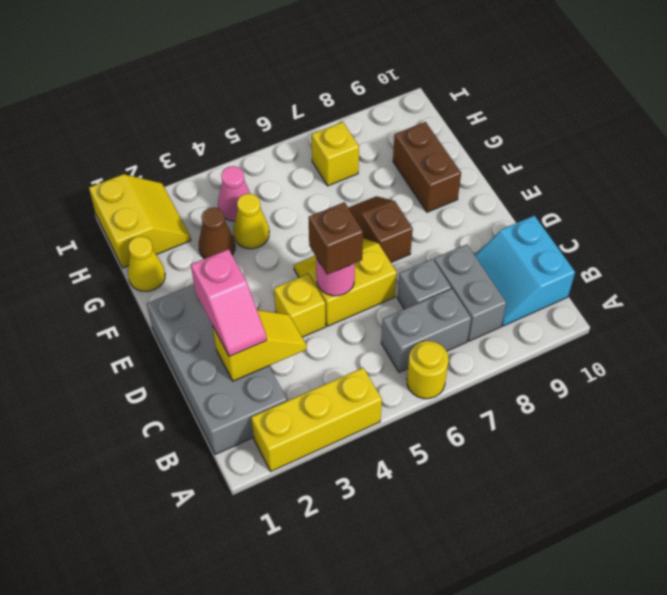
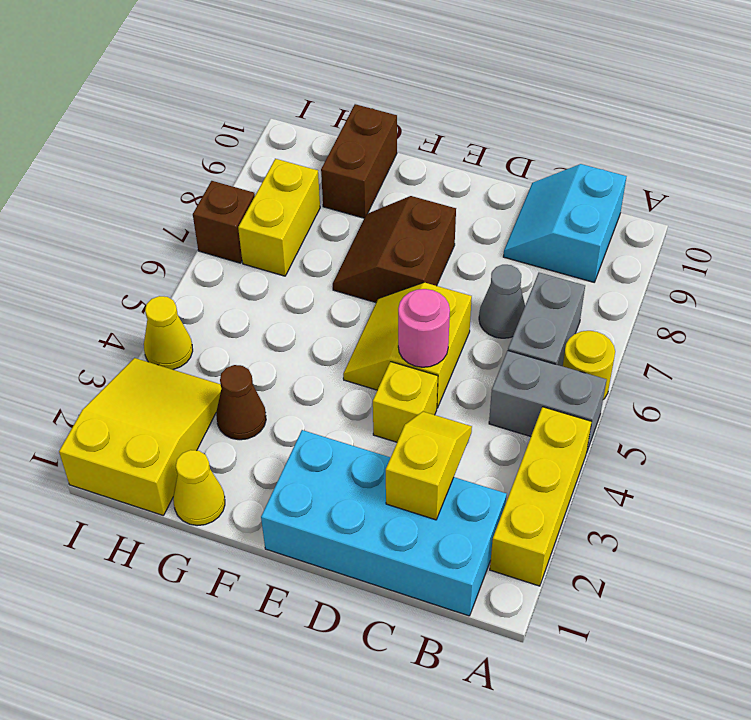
grey 2x4 brick [147,284,287,455] -> cyan 2x4 brick [261,430,507,616]
grey 1x2 brick [434,244,506,341] -> grey 1x2 brick moved to [489,351,607,453]
cyan 2x2 slope [475,216,575,326] -> cyan 2x2 slope turned to [503,164,627,282]
pink 1x2 slope [191,249,267,356] -> none
grey 1x1 brick [397,259,451,309] -> grey 1x1 cone [479,265,525,338]
brown 1x1 brick [308,202,363,275] -> brown 1x1 brick moved to [193,181,255,263]
brown 1x2 slope [349,196,413,262] -> brown 2x2 slope [333,196,456,303]
brown 1x2 brick [393,122,461,212] -> brown 1x2 brick turned to [321,104,397,218]
yellow 1x1 cone [233,194,269,249] -> yellow 1x1 cone moved to [144,296,193,370]
yellow 2x2 slope [89,174,191,268] -> yellow 2x3 slope [59,358,222,516]
pink 1x1 cone [218,166,250,221] -> none
yellow 1x1 brick [312,122,359,186] -> yellow 1x2 brick [238,159,320,276]

